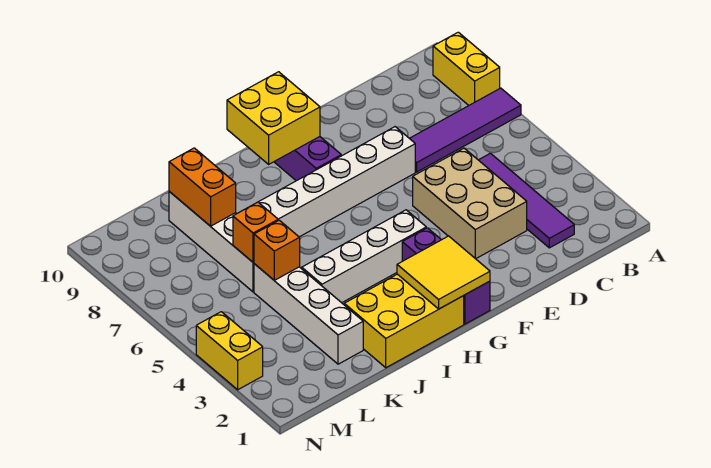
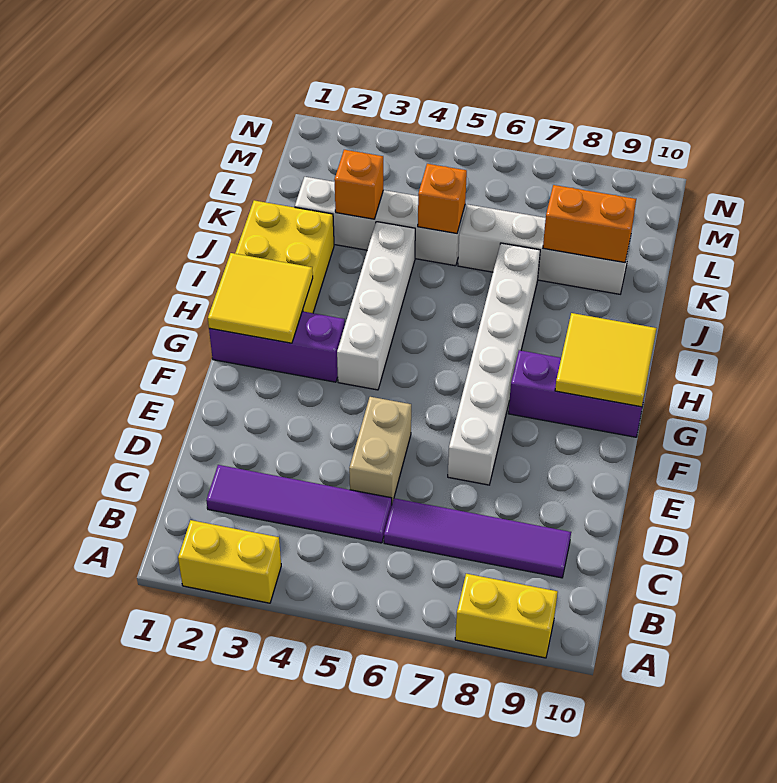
purple 1x4 tile [409,88,521,172] -> purple 1x4 tile turned to [384,498,571,578]
tan 2x3 brick [413,148,527,259] -> tan 1x2 brick [349,397,411,503]
yellow 2x2 brick [227,72,320,164] -> yellow 2x2 tile [555,313,657,407]
orange 1x1 brick [233,202,278,262] -> orange 1x1 brick moved to [334,150,383,219]
yellow 1x2 brick [196,312,263,390] -> yellow 1x2 brick moved to [178,520,281,603]

